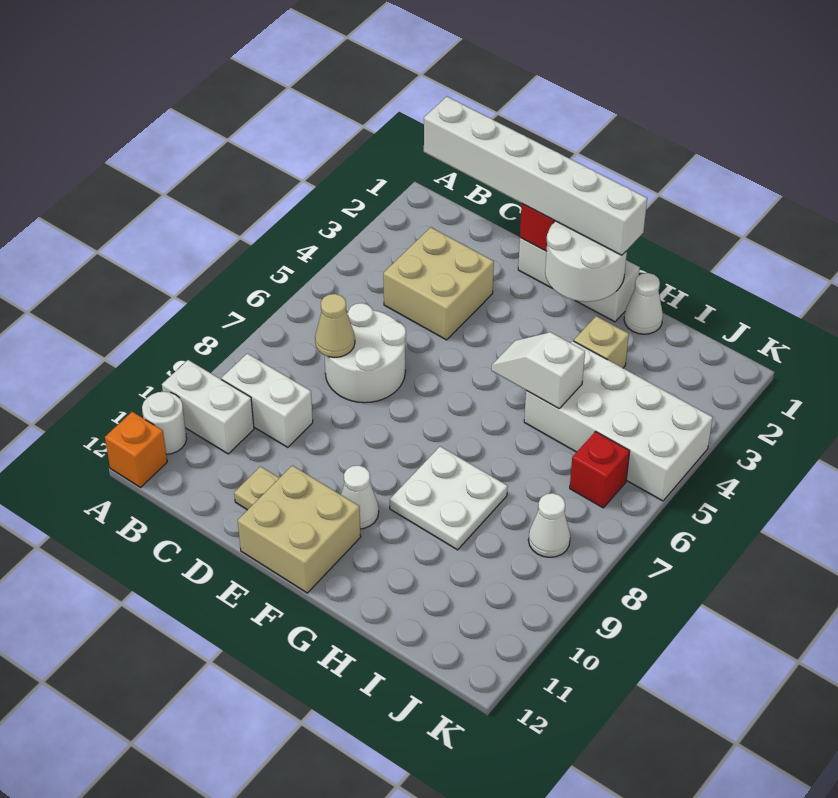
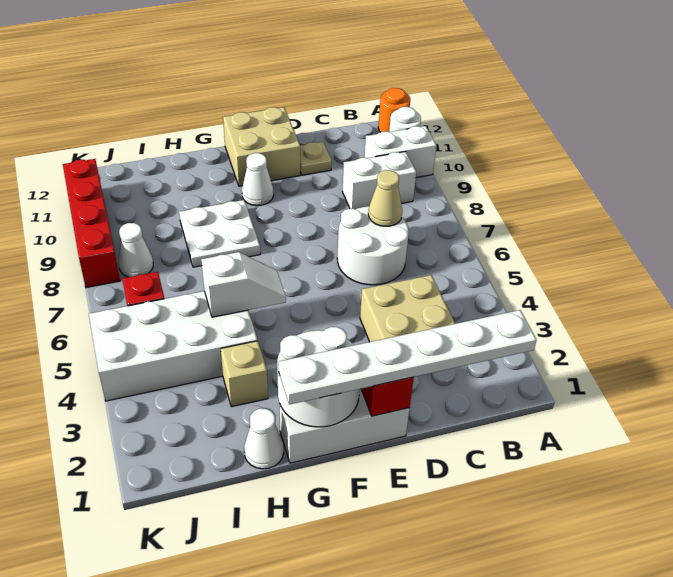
orange 1x1 brick [105,412,167,487] -> orange 1x1 round brick [378,88,410,132]
white 1x6 brick [424,97,647,255] -> white 1x6 plate [278,310,537,404]
none -> red 1x4 brick [63,159,120,288]

